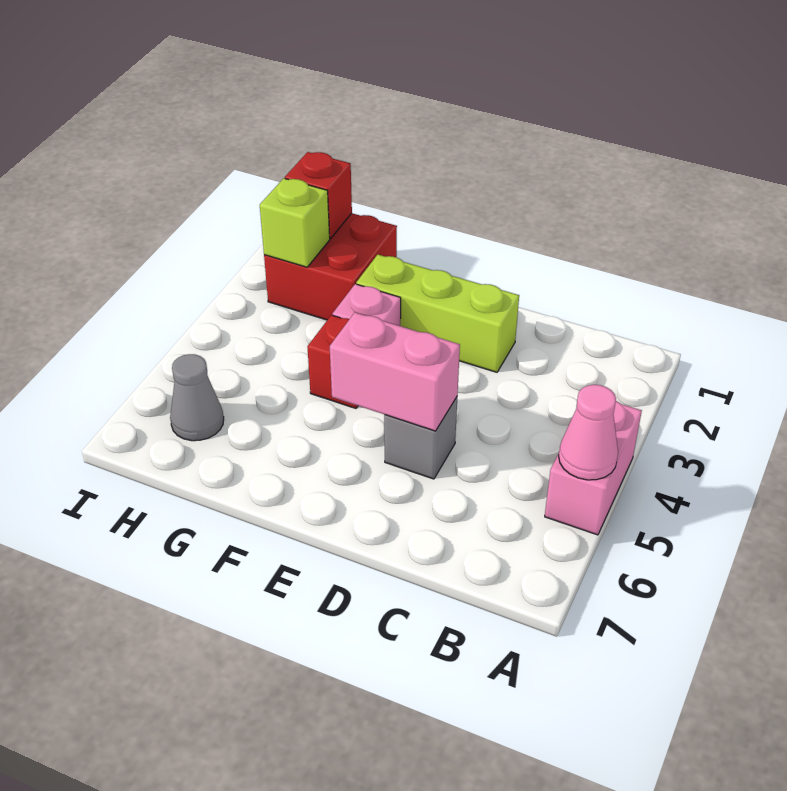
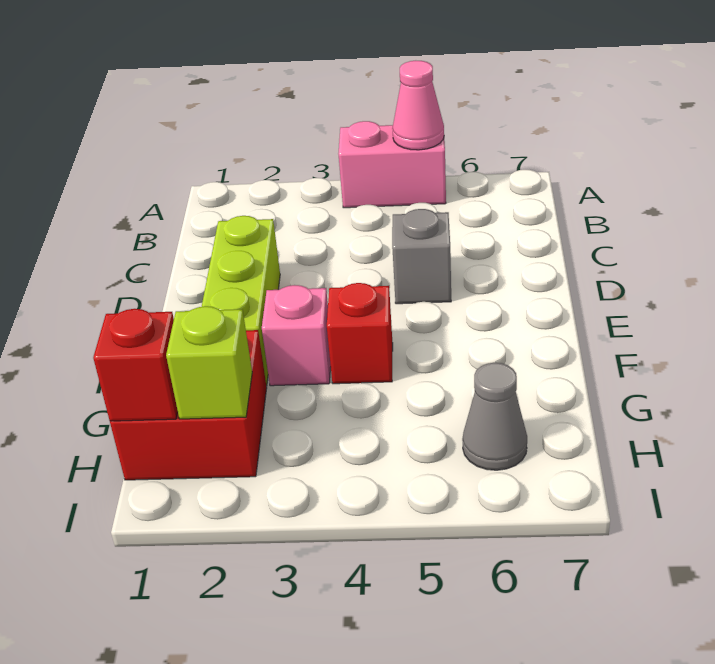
pink 1x2 brick [330,312,460,431] -> none

